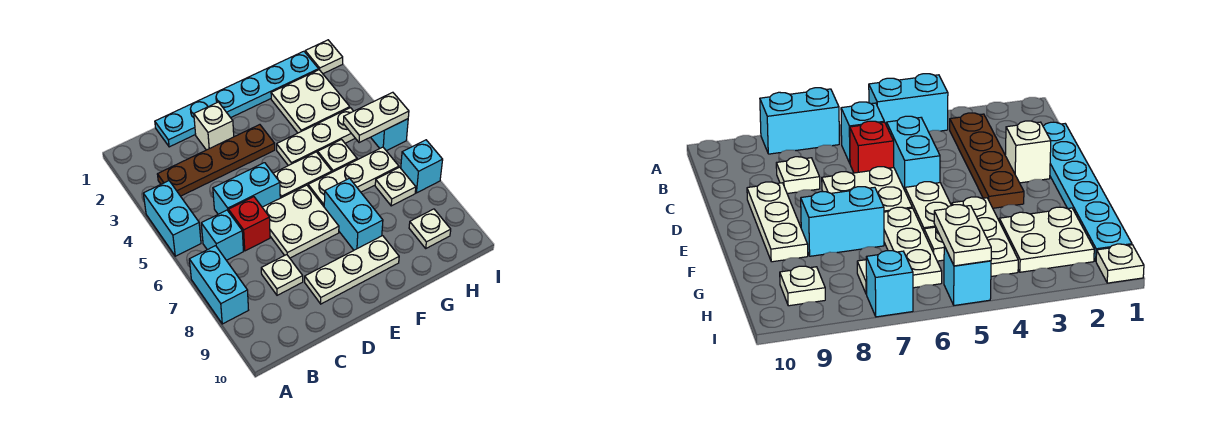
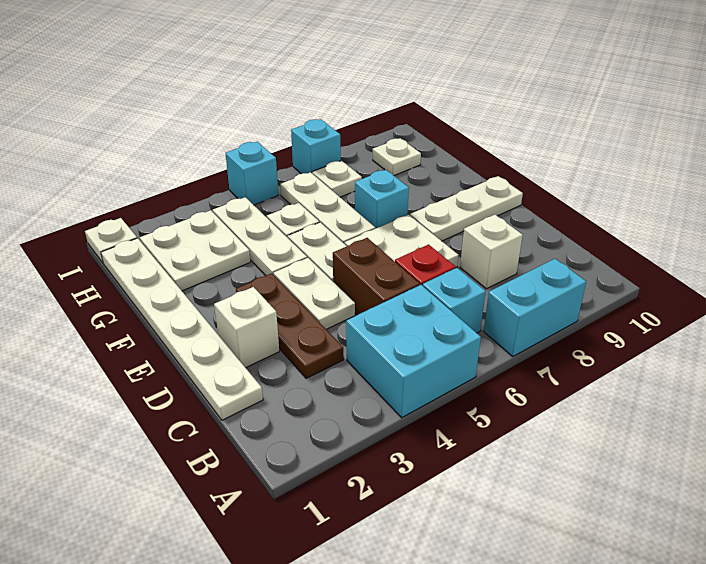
cyan 1x2 brick [143,181,201,256] -> cyan 2x2 brick [346,285,481,418]
brown 1x4 plate [157,125,275,196] -> brown 1x3 plate [236,273,344,378]
cyan 1x6 plate [155,51,319,147] -> white 1x6 plate [101,238,263,420]
cyan 1x2 brick [213,163,280,214] -> brown 1x2 brick [333,238,420,315]
white 1x1 plate [261,255,303,295] -> white 1x1 brick [460,215,523,289]
white 1x3 plate [305,236,399,304] -> white 1x3 plate turned to [410,176,523,241]
cyan 1x2 brick [324,178,383,250] -> cyan 1x1 brick [355,170,409,229]
white 1x2 plate [343,92,409,143] -> white 1x2 plate moved to [274,258,355,329]

